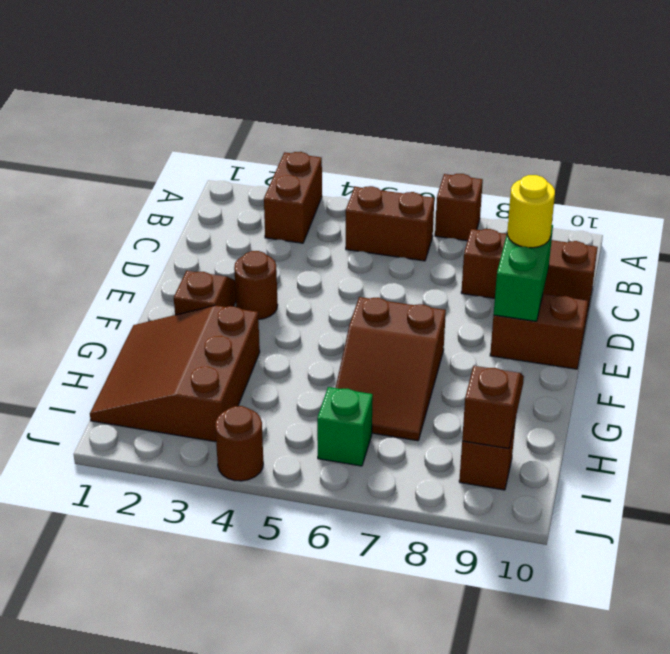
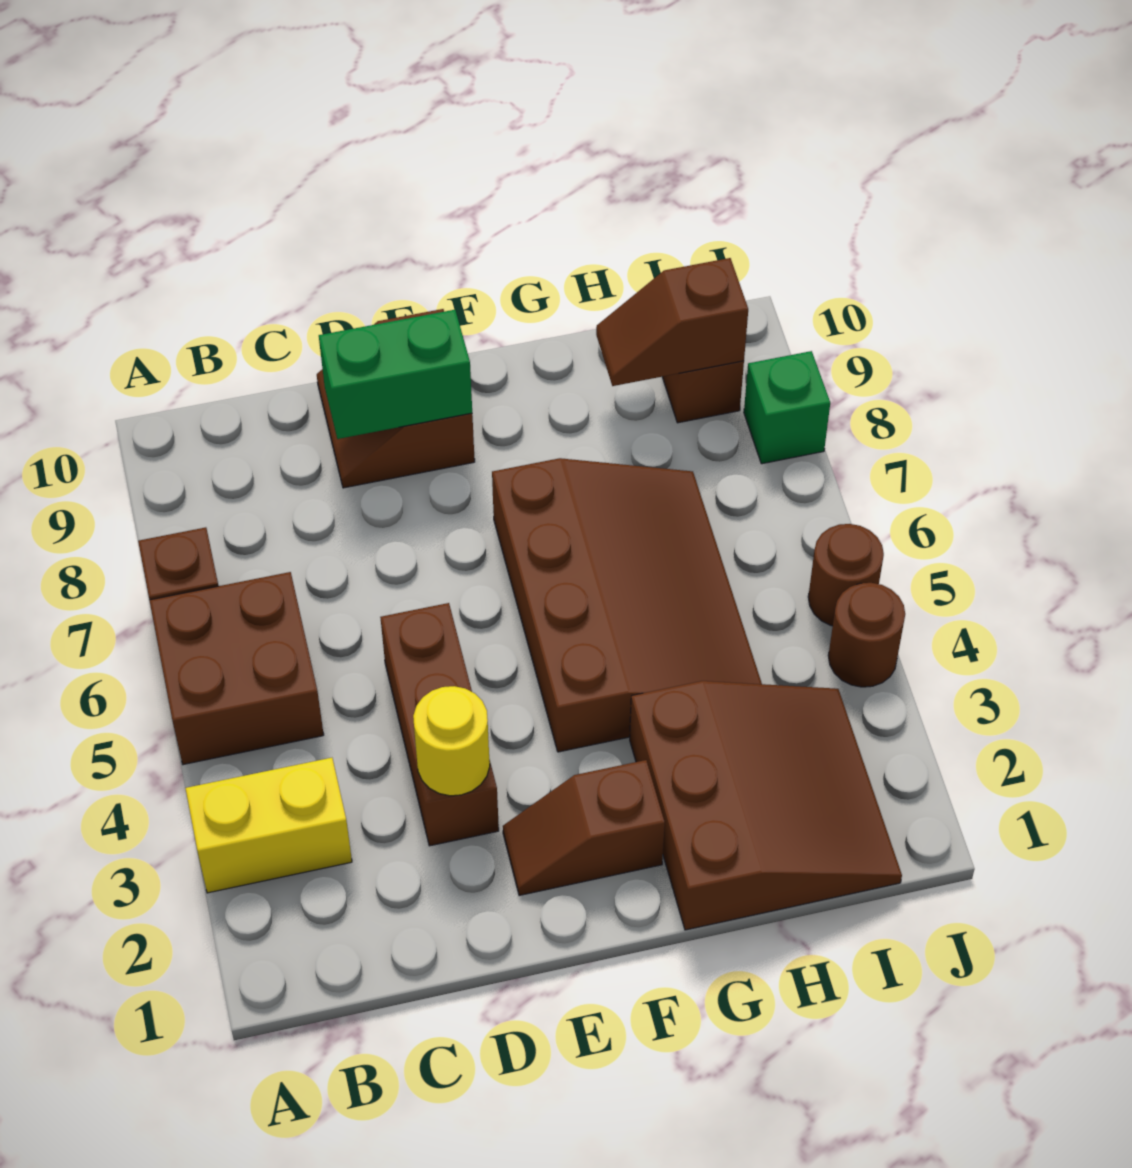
brown 1x2 brick [264,152,322,243] -> yellow 1x2 brick [185,758,352,893]
brown 1x2 brick [346,186,434,261] -> brown 2x2 brick [149,572,324,765]
brown 1x3 brick [461,229,598,309] -> brown 1x3 brick moved to [380,603,499,846]
yellow 1x1 round brick [507,175,555,248] -> yellow 1x1 round brick moved to [413,686,490,796]
brown 1x1 round brick [234,251,278,320] -> brown 1x1 round brick moved to [808,524,884,626]
brown 2x3 slope [336,297,446,441] -> brown 3x4 slope [492,458,762,752]
brown 3x3 slope [90,305,260,442] -> brown 3x3 slope turned to [630,681,902,930]
green 1x1 brick [317,387,373,466] -> green 1x1 brick moved to [744,351,830,464]

